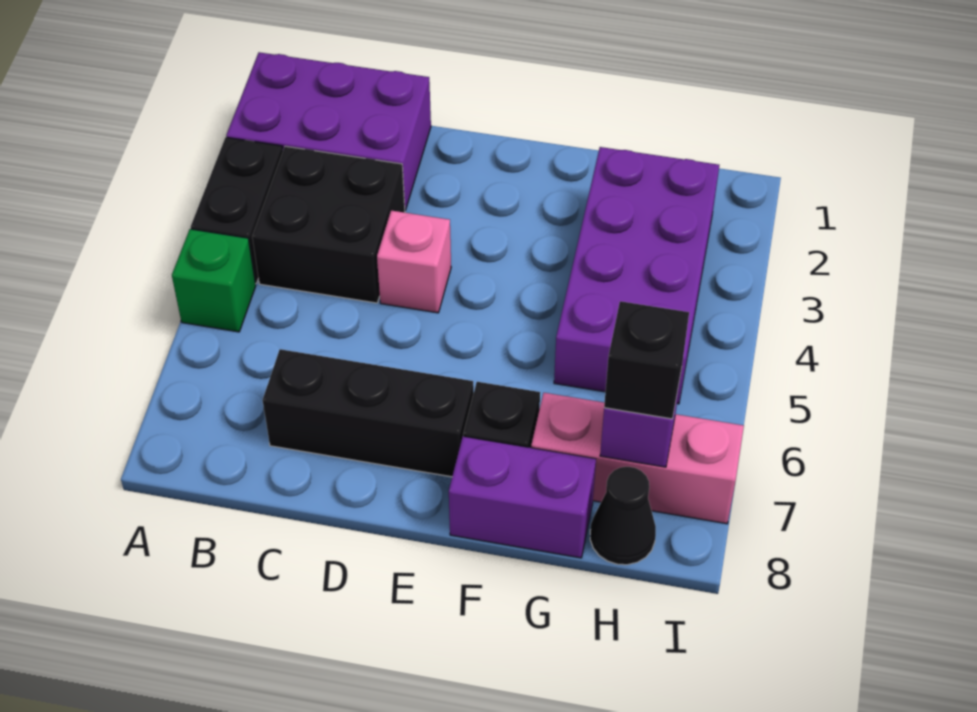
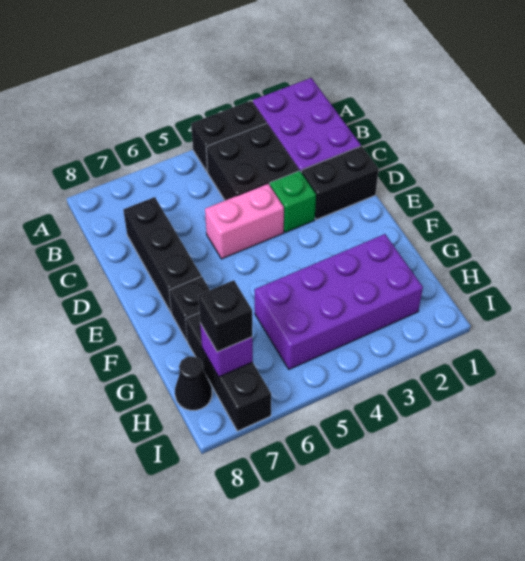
green 1x1 brick [172,229,256,332] -> green 1x1 brick moved to [270,171,316,233]
none -> black 1x2 brick [301,146,379,220]
pink 1x1 brick [377,211,451,313] -> pink 1x2 brick [205,184,284,259]
purple 1x2 brick [449,437,596,558] -> none
pink 1x3 brick [531,393,744,524] -> black 1x3 brick [185,313,271,431]

